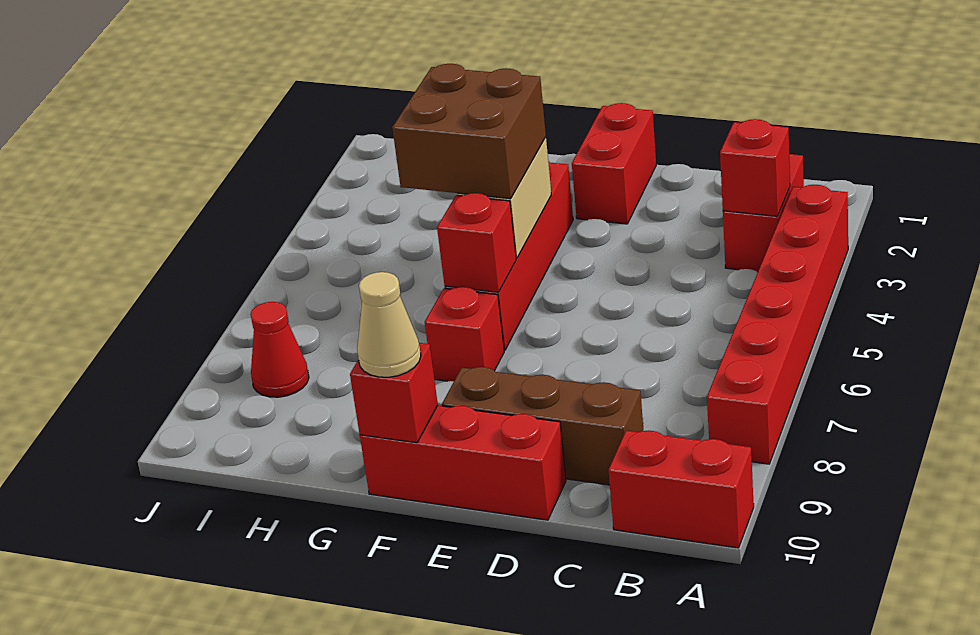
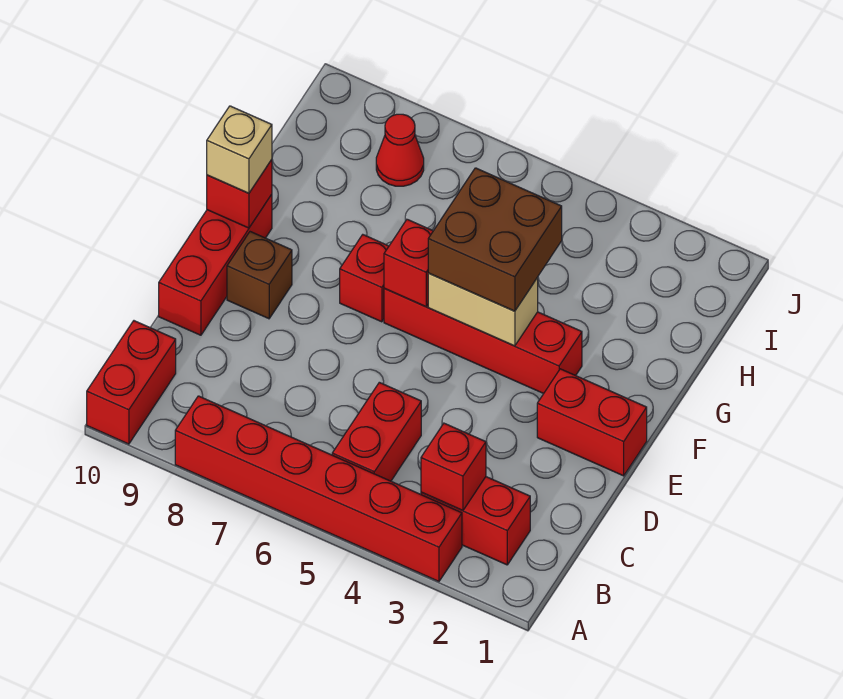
none -> red 1x2 brick [332,382,421,481]
brown 1x3 brick [442,367,643,485] -> brown 1x1 brick [227,232,292,319]
tan 1x1 cone [357,272,421,377] -> tan 1x1 brick [207,106,272,193]

